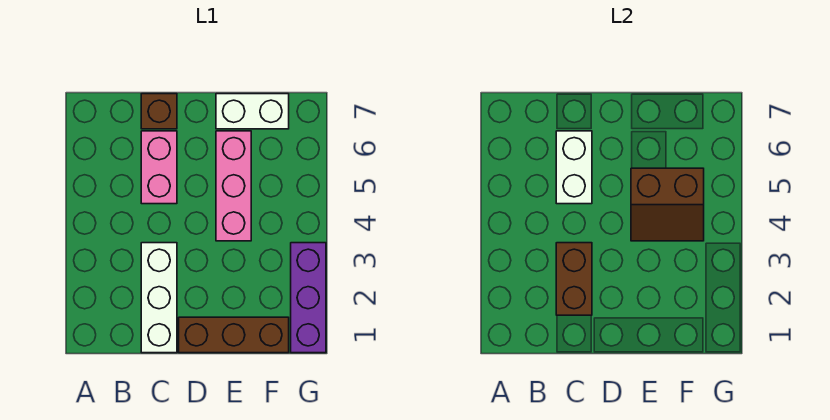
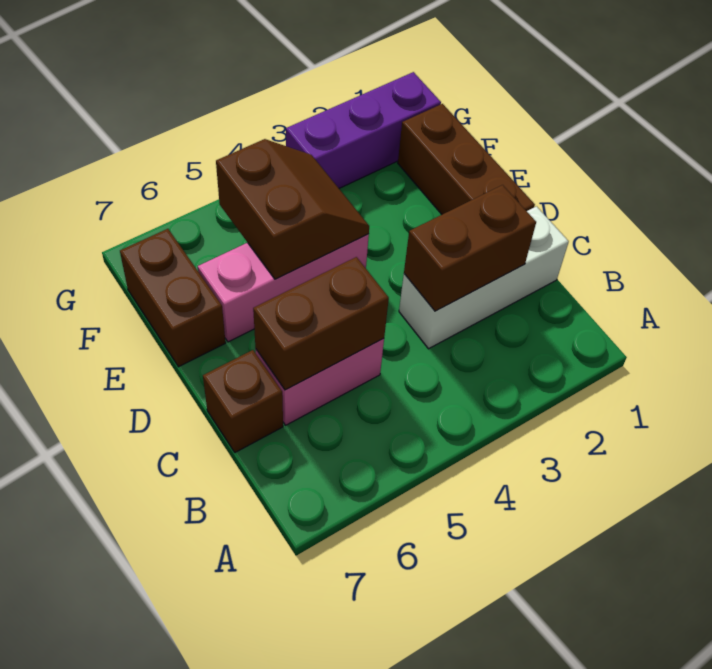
white 1x2 brick [556,131,592,204] -> brown 1x2 brick [253,257,389,390]
white 1x2 brick [216,94,289,129] -> brown 1x2 brick [120,229,226,367]

